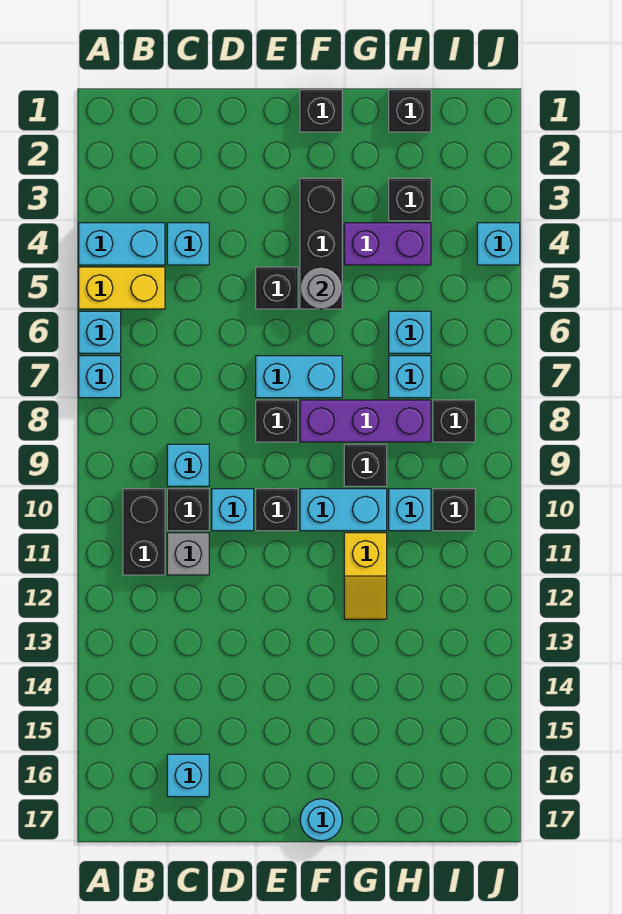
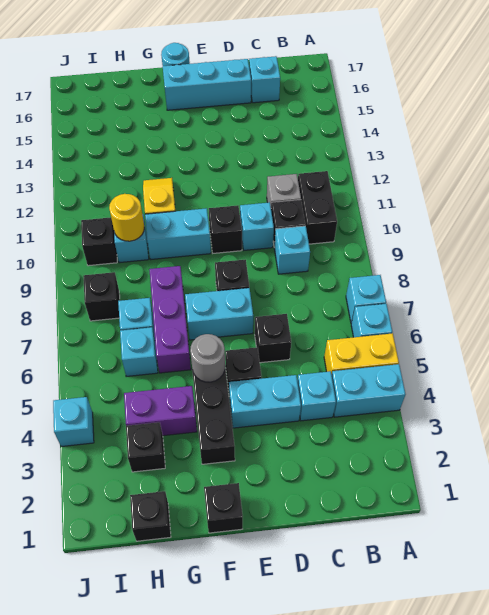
none -> cyan 1x2 brick [229,375,301,428]
none -> cyan 1x3 brick [163,59,251,110]
purple 1x3 brick [300,400,431,442] -> purple 1x3 brick turned to [149,266,191,373]
black 1x1 brick [344,444,387,486] -> black 1x1 brick moved to [255,314,291,363]
none -> yellow 1x1 round brick [109,194,144,241]

